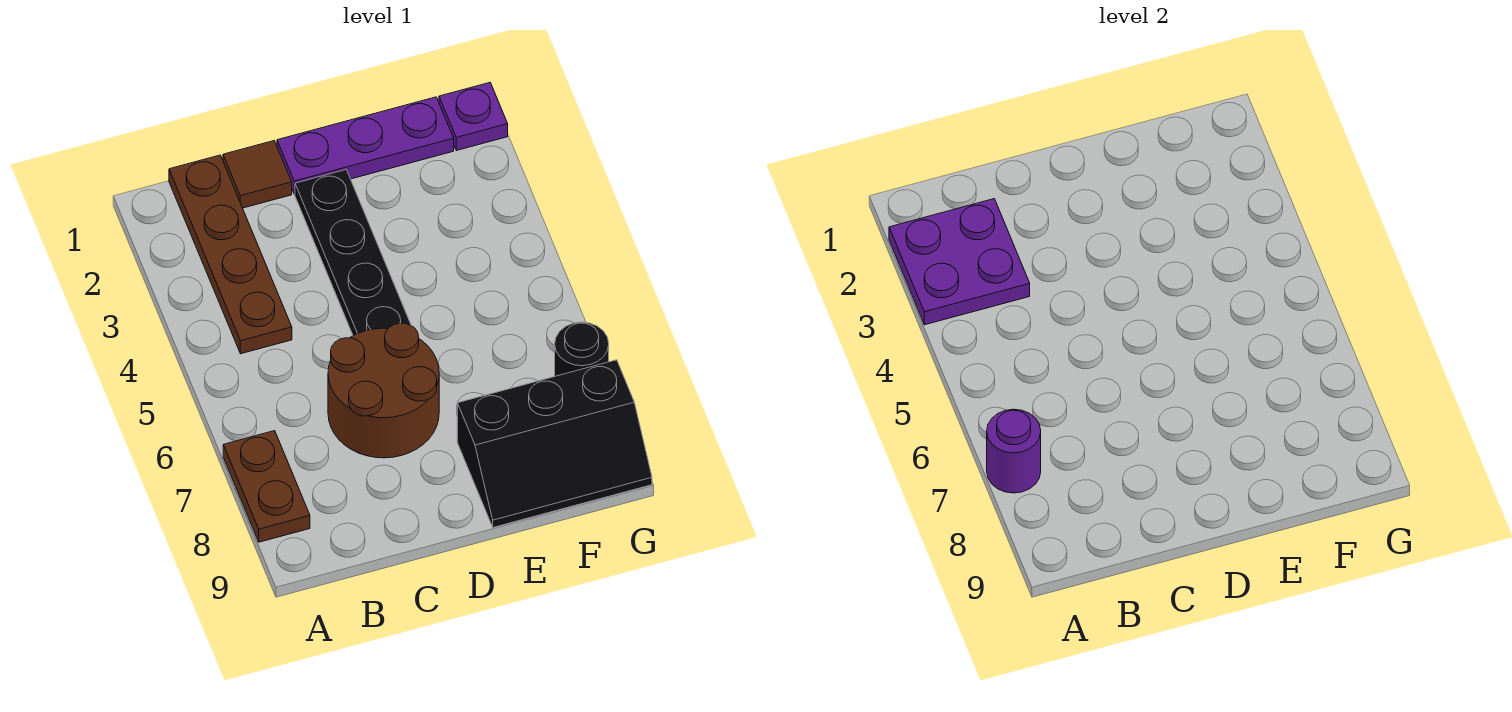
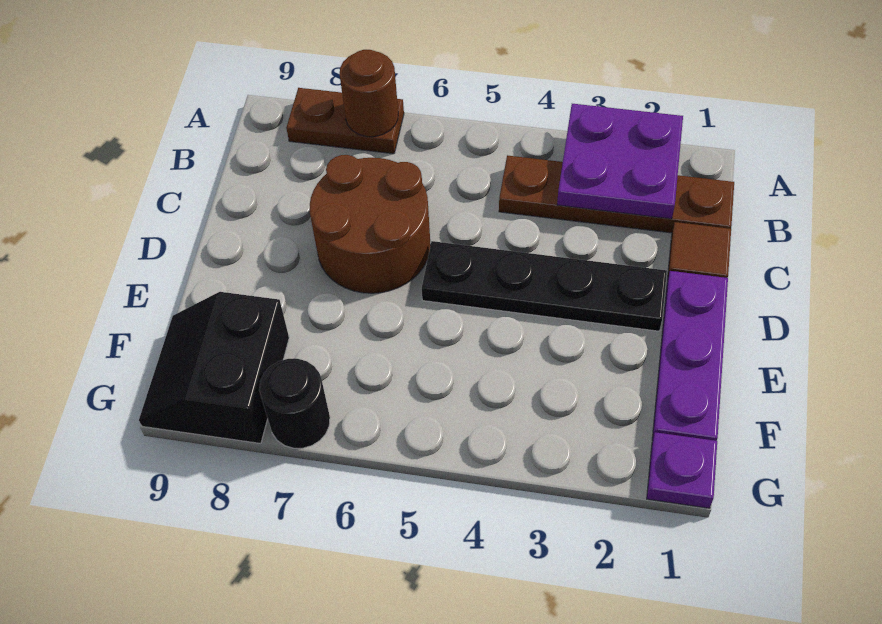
purple 1x1 round brick [987,409,1041,493] -> brown 1x1 round brick [340,50,398,137]
black 2x3 slope [457,360,652,528] -> black 2x2 slope [139,292,289,444]

